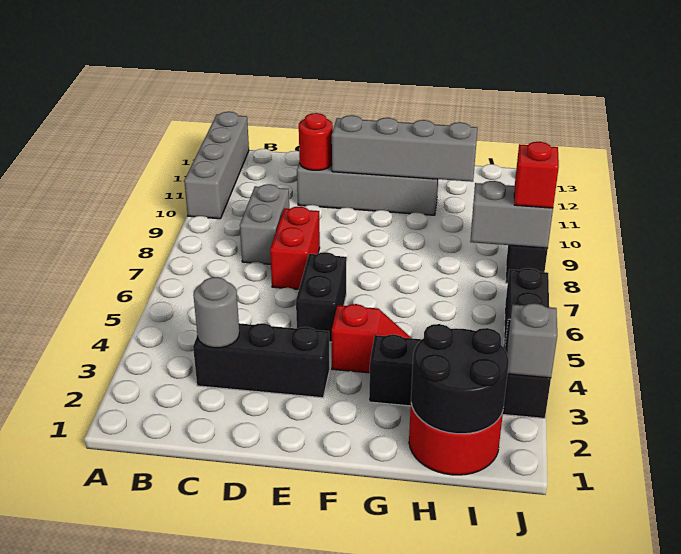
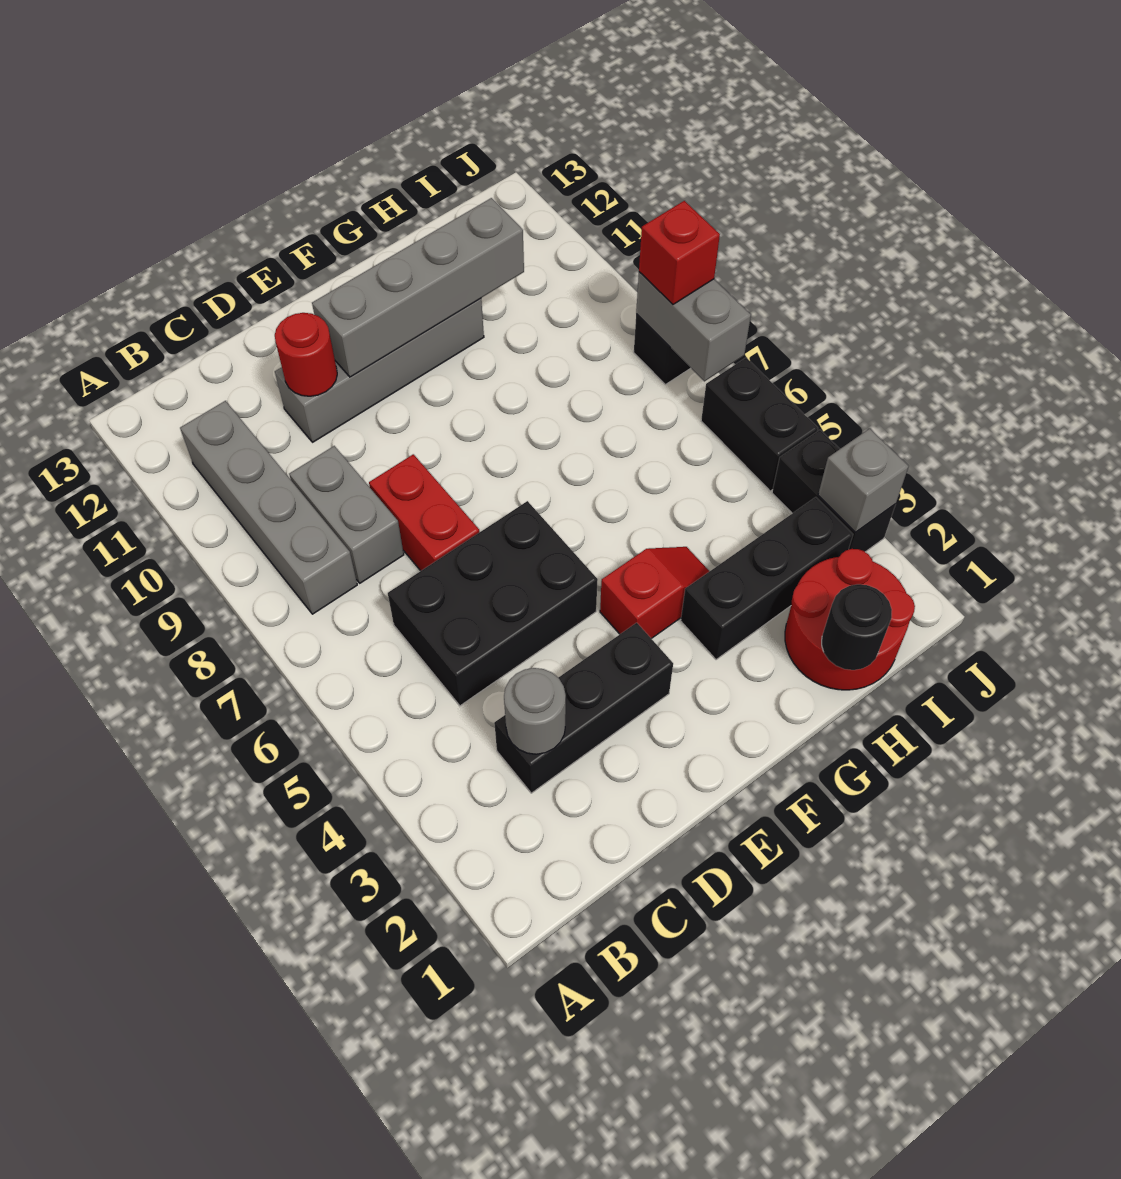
grey 1x4 brick [184,112,249,219] -> grey 1x4 brick moved to [180,401,357,614]
black 1x2 brick [296,252,347,342] -> black 2x3 brick [388,501,598,706]
black 2x2 round brick [411,324,509,434] -> black 1x1 round brick [822,584,892,670]
grey 1x2 brick [470,181,553,248] -> grey 1x2 brick turned to [636,272,751,381]

